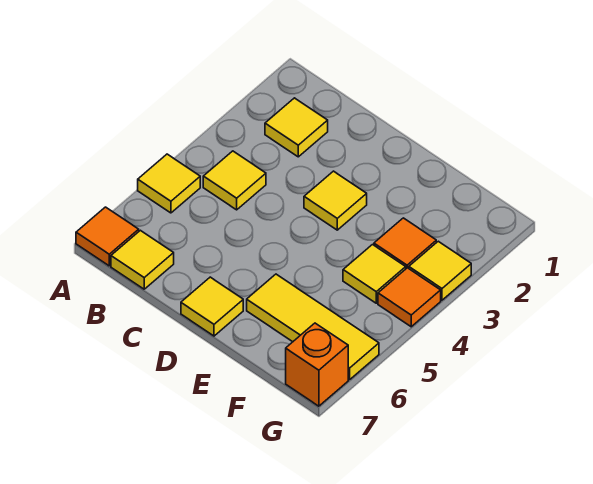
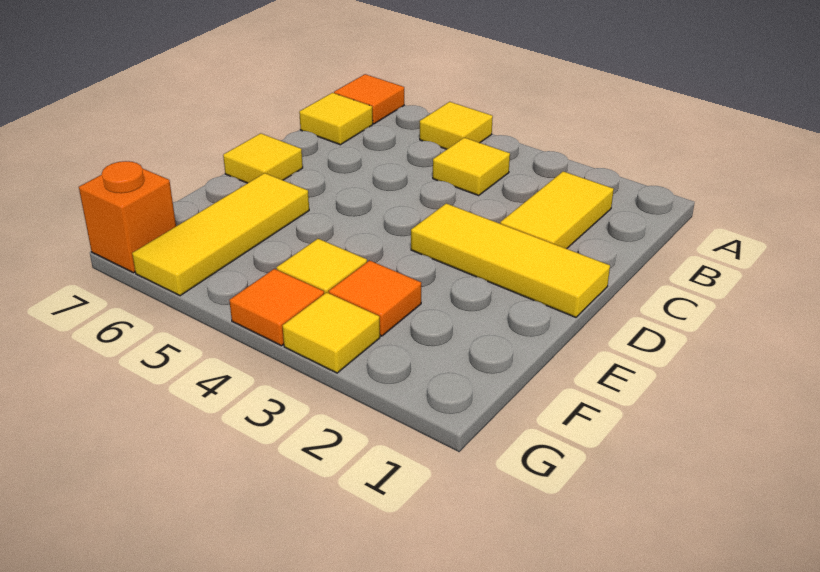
yellow 1x1 tile [265,98,328,157] -> yellow 1x2 tile [500,171,614,249]
yellow 1x1 tile [304,171,367,230] -> yellow 1x3 tile [411,203,610,317]

